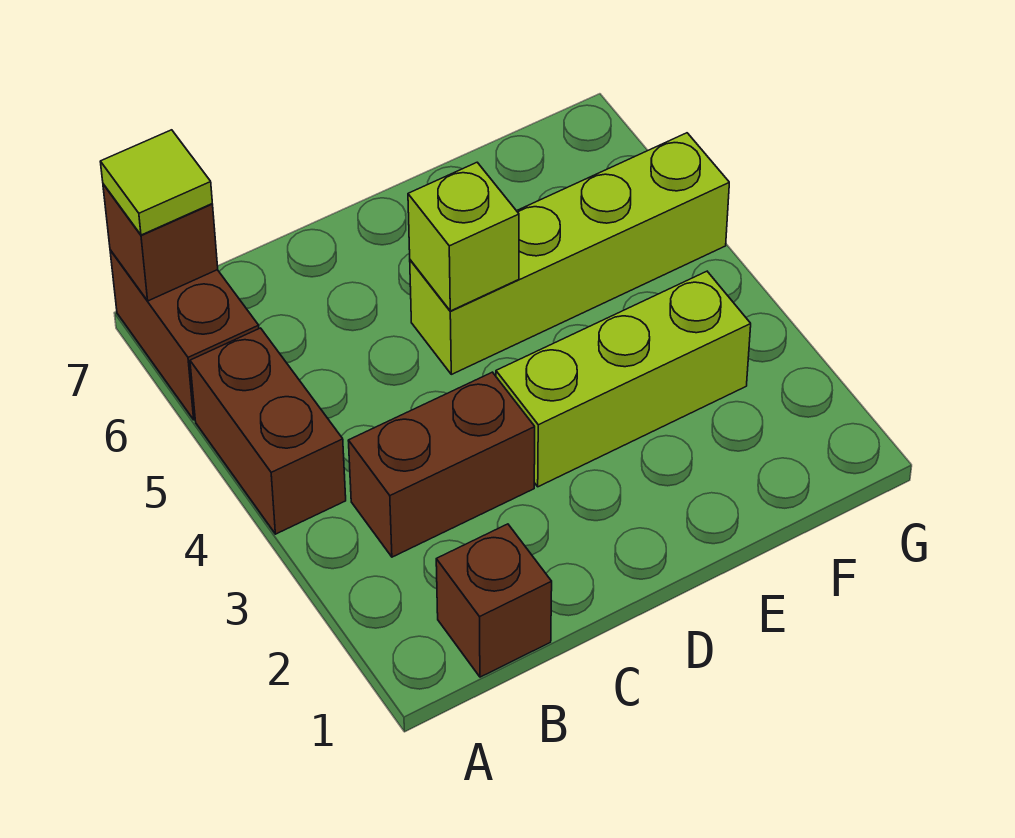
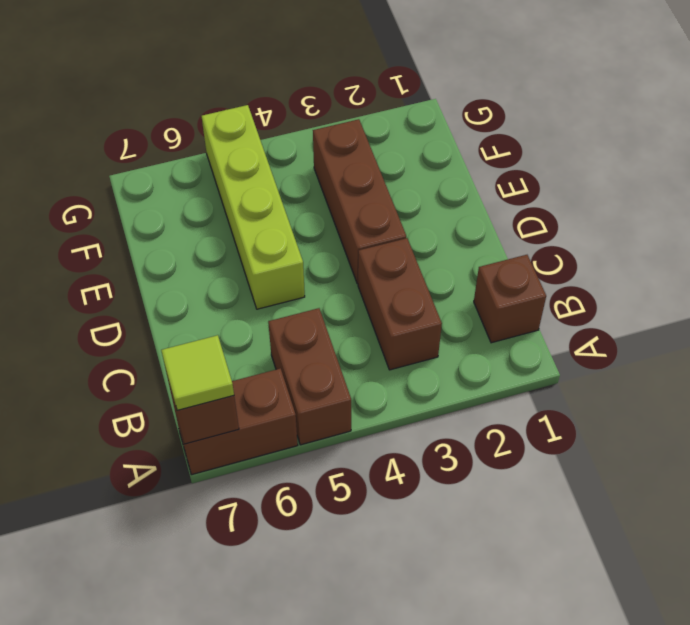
brown 1x2 brick [190,328,346,534] -> brown 1x2 brick turned to [268,308,351,445]
lime 1x3 brick [496,271,751,487] -> brown 1x3 brick [313,119,406,284]
lime 1x1 brick [408,162,519,311] -> none

